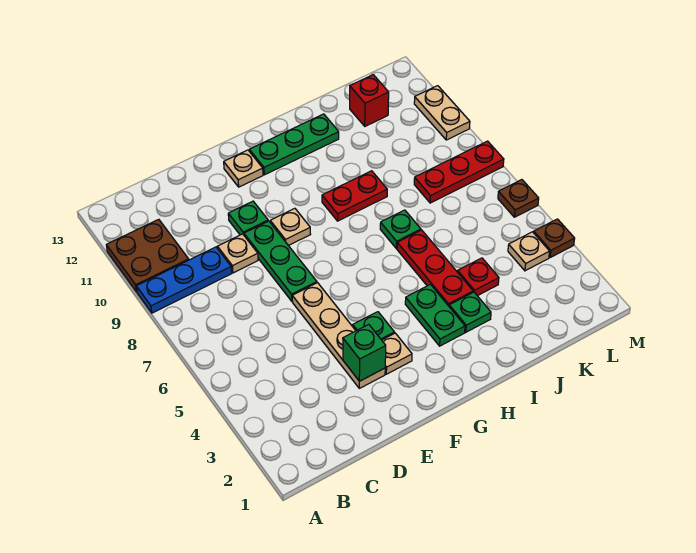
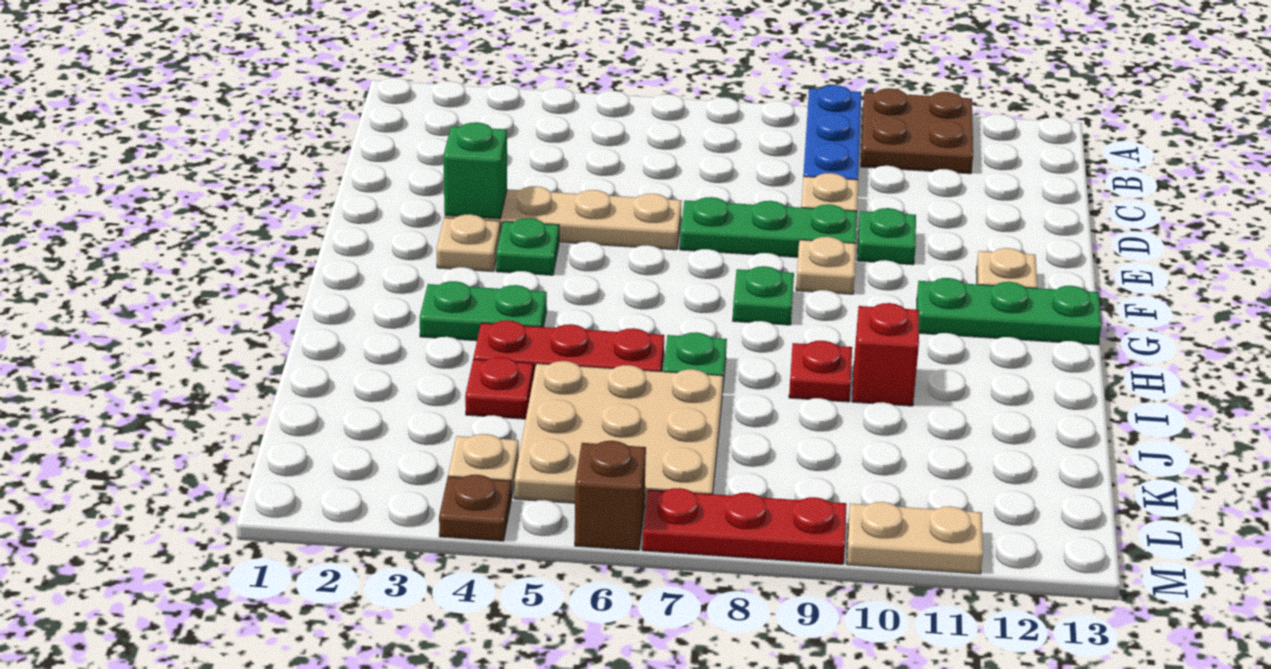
green 1x3 plate [249,114,339,175] -> green 1x3 plate turned to [917,278,1101,345]
red 1x2 plate [322,171,387,221] -> red 1x1 plate [789,341,852,402]
green 1x1 plate [449,292,491,332] -> green 1x1 plate moved to [733,266,794,325]
none -> tan 3x3 plate [515,361,723,508]
red 1x3 plate [414,141,504,203] -> red 1x3 plate turned to [642,488,847,564]
red 1x1 brick [350,75,389,126] -> red 1x1 brick moved to [852,303,919,406]
brown 1x1 plate [498,180,539,217] -> brown 1x1 brick [575,441,646,550]

